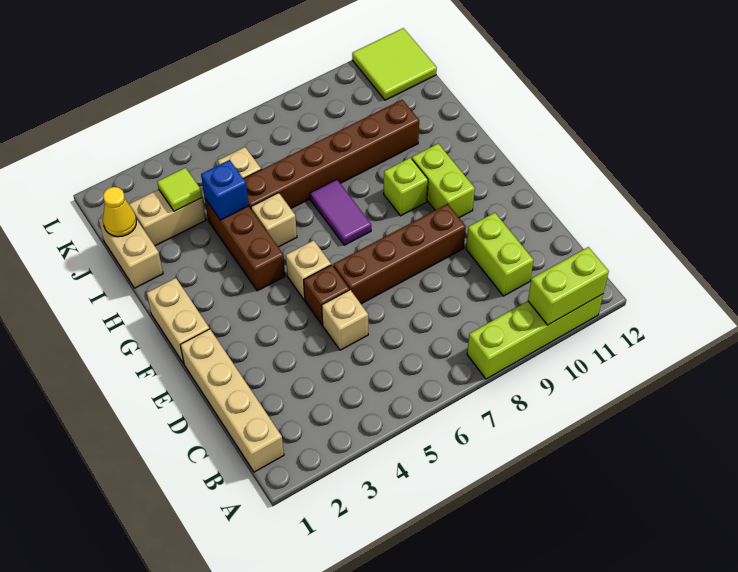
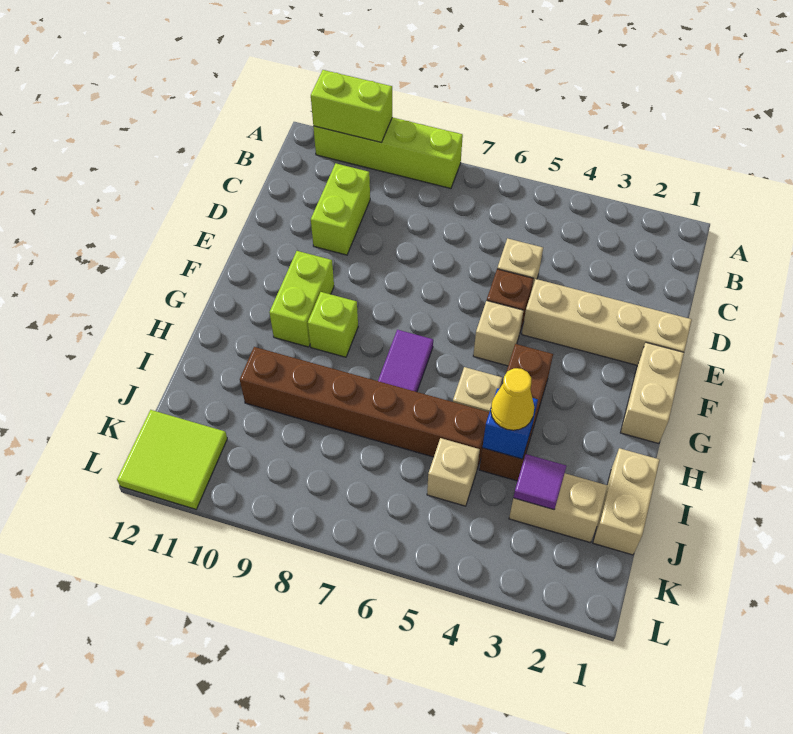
tan 1x4 brick [180,329,284,472] -> tan 1x4 brick turned to [522,279,692,365]
brown 1x4 brick [333,204,466,304] -> none
yellow 1x1 cone [103,187,136,237] -> yellow 1x1 cone moved to [491,368,534,430]
lime 1x1 tile [157,168,202,211] -> purple 1x1 tile [513,454,566,510]

